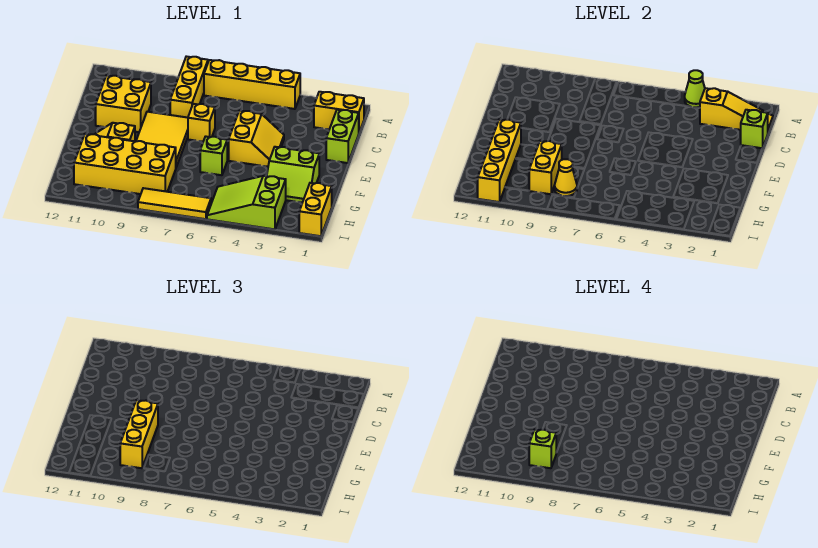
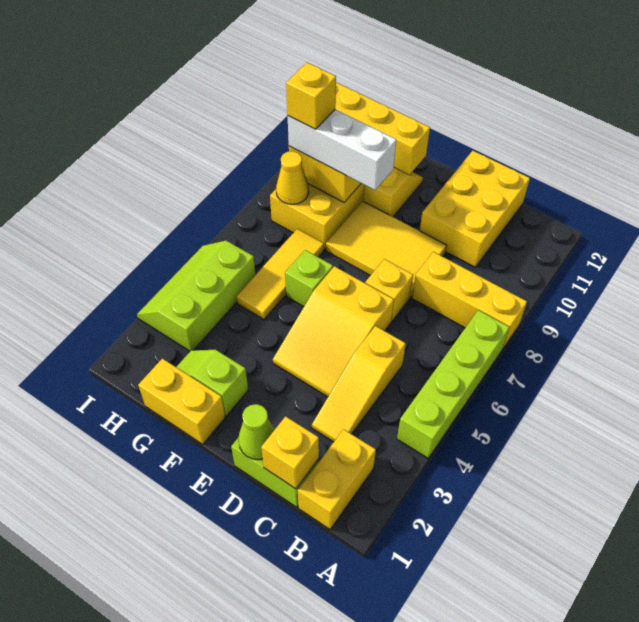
yellow 1x4 brick [204,60,300,109] -> lime 1x4 brick [397,310,509,458]
lime 1x1 cone [685,70,705,107] -> lime 1x1 cone moved to [238,404,275,459]
yellow 1x3 slope [700,88,773,132] -> yellow 1x3 slope moved to [312,326,406,442]
lime 1x1 brick [741,110,768,148] -> yellow 1x1 brick [261,416,319,489]
yellow 2x2 brick [96,75,151,132] -> yellow 2x3 brick [420,151,530,267]
yellow 2x2 slope [229,111,284,167] -> yellow 2x3 slope [273,266,394,397]
lime 2x2 slope [267,147,319,203] -> lime 1x2 slope [177,350,248,416]
yellow 1x3 brick [120,400,158,468] -> white 1x3 brick [288,109,396,190]
yellow 1x2 brick [299,183,332,236] -> yellow 1x2 brick moved to [138,358,225,444]
lime 2x3 slope [207,176,286,229] -> lime 2x3 slope turned to [137,241,256,351]
lime 1x1 brick [529,430,556,468] -> yellow 1x1 brick [286,63,336,129]
yellow 1x3 tile [138,188,211,219] -> yellow 1x3 tile moved to [236,229,324,319]

